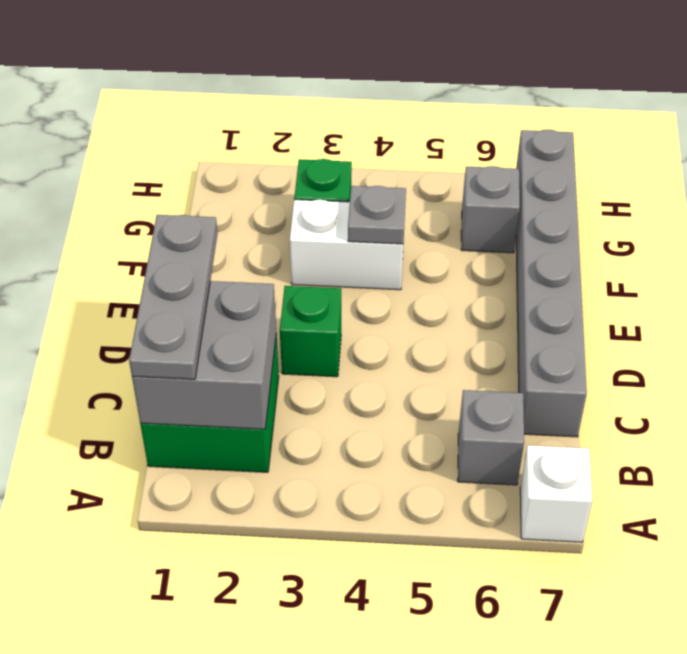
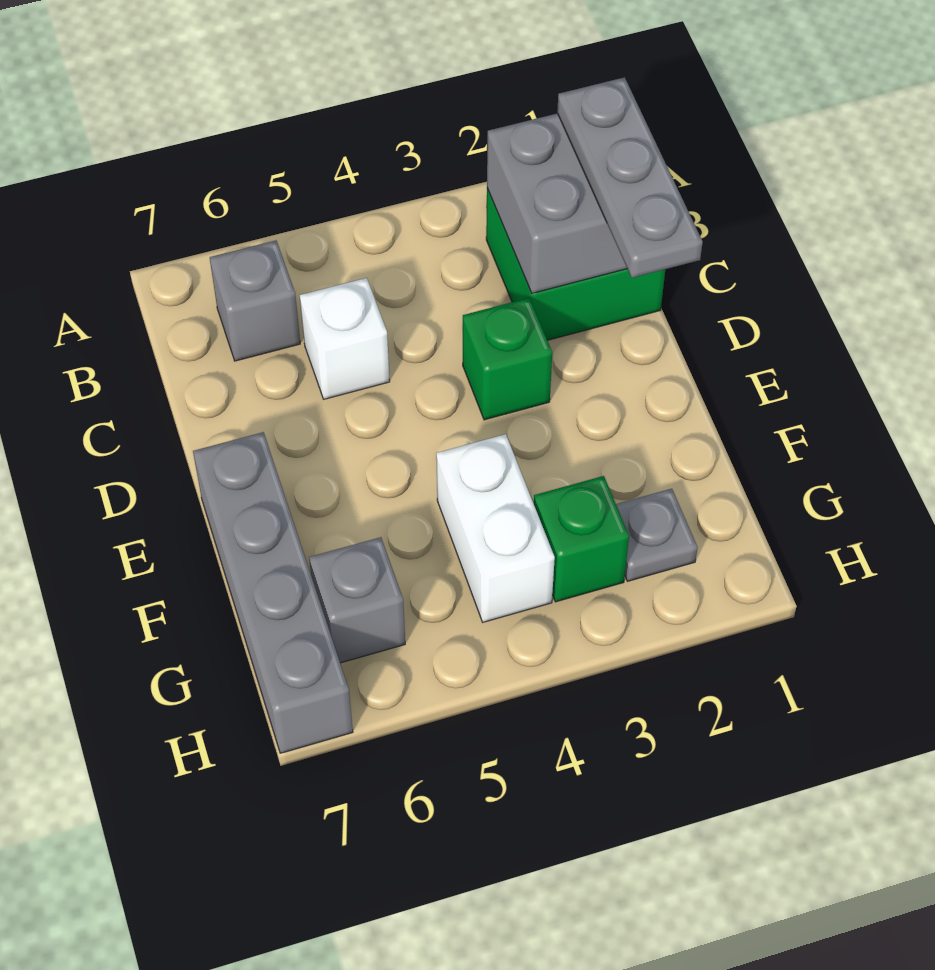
white 1x1 brick [520,445,592,542] -> white 1x1 brick moved to [300,278,390,399]
grey 1x6 brick [516,129,587,437] -> grey 1x4 brick [193,432,353,753]
white 1x2 brick [290,200,403,290] -> white 1x2 brick turned to [436,434,555,622]
grey 1x1 plate [348,186,406,244] -> grey 1x1 plate moved to [616,489,698,581]

